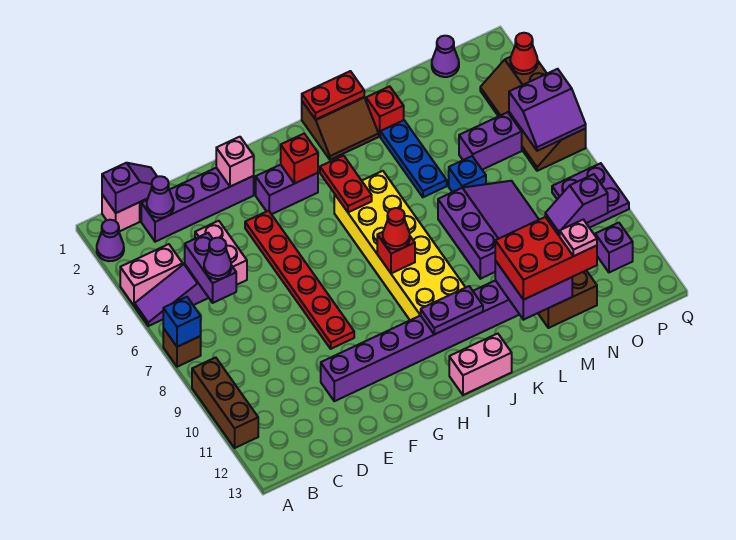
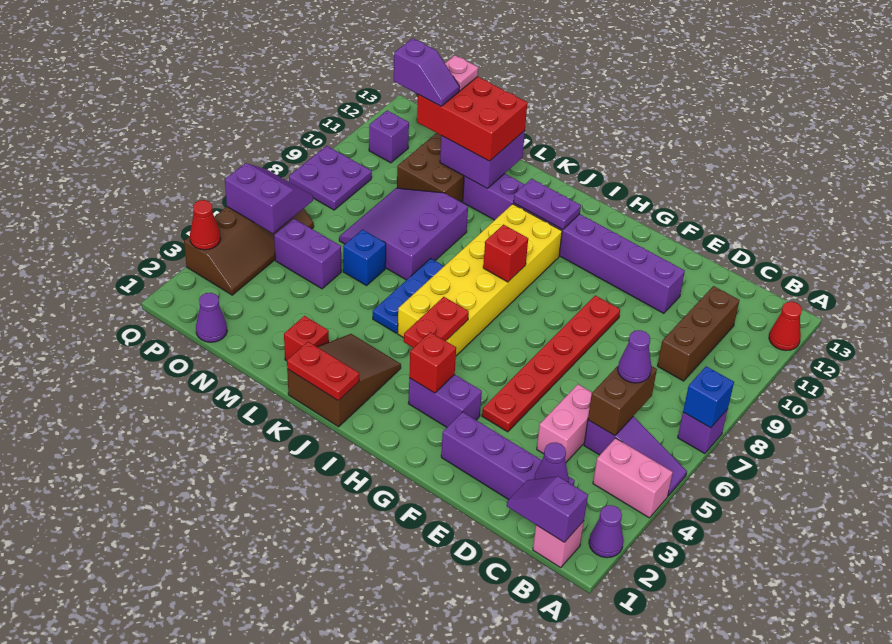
brown 1x1 brick [163,328,201,367] -> purple 1x1 brick [678,409,728,454]
brown 1x3 brick [192,357,258,448] -> brown 1x3 brick moved to [658,286,740,381]
purple 1x2 brick [185,233,236,303] -> brown 1x2 brick [588,366,657,436]
pink 1x1 brick [216,137,254,187] -> none
red 1x1 cone [383,208,410,249] -> red 1x1 cone moved to [769,302,802,351]
pink 1x2 brick [449,334,512,395] -> none
brown 2x2 slope [302,97,379,160] -> brown 2x3 slope [287,334,401,427]
blue 1x3 plate [380,120,447,197] -> blue 1x3 plate moved to [373,259,444,333]

